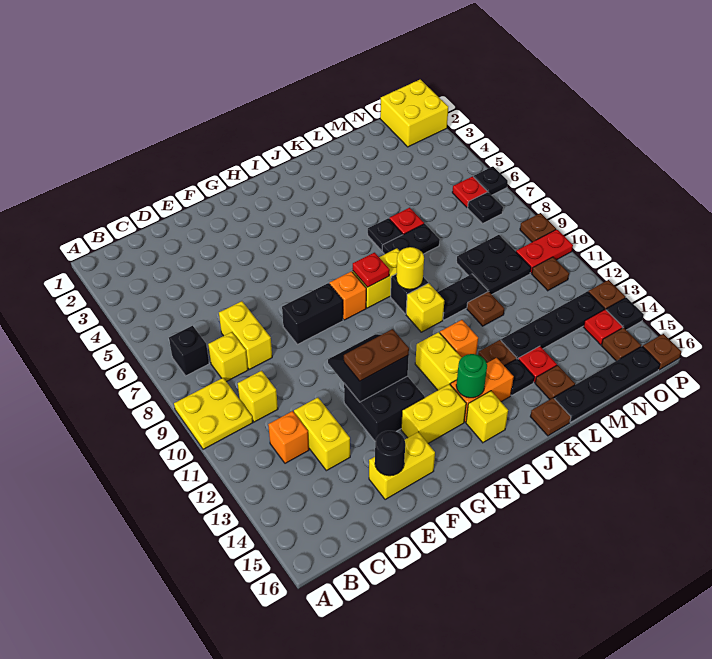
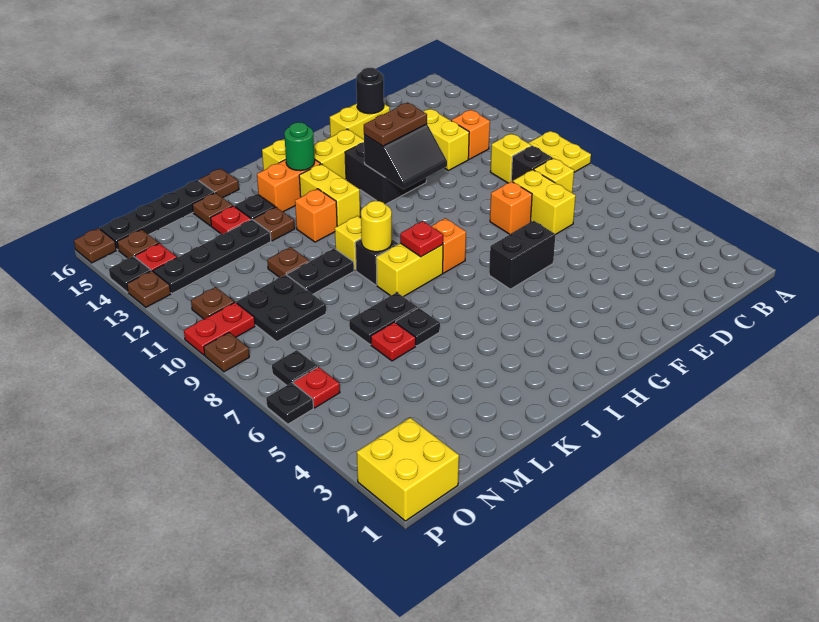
black 1x1 brick [169,326,209,376] -> black 1x1 brick moved to [511,146,552,182]
none -> orange 1x1 brick [490,181,532,234]
black 1x2 brick [282,283,343,344] -> black 1x2 brick moved to [489,221,555,289]

